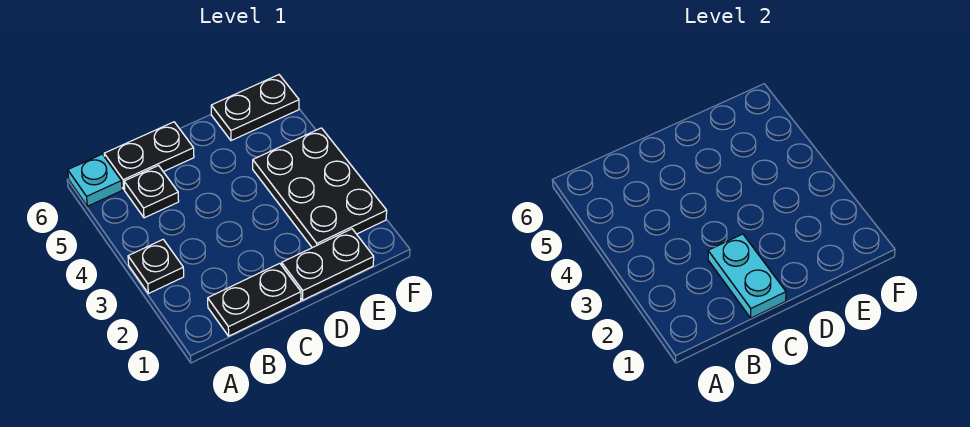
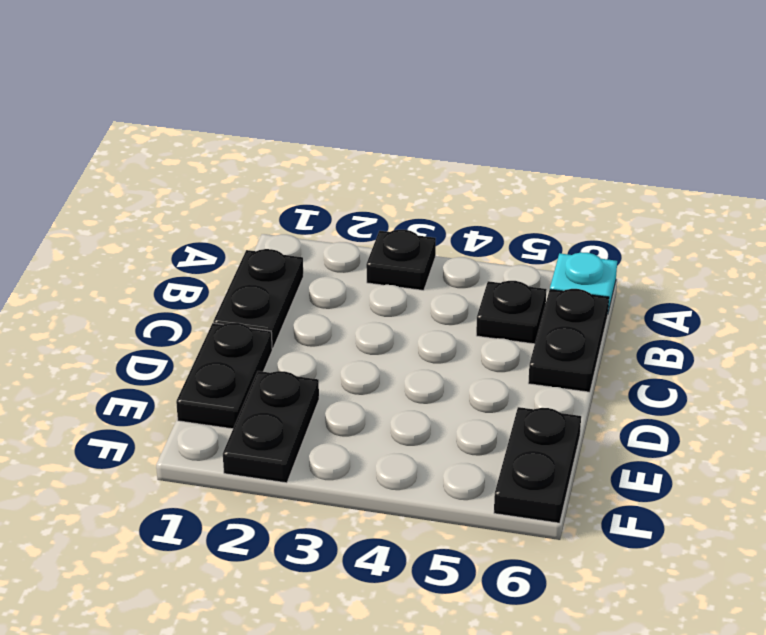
cyan 1x2 plate [708,234,786,318] -> none
black 2x3 plate [253,128,387,248] -> black 1x2 plate [223,371,319,483]

